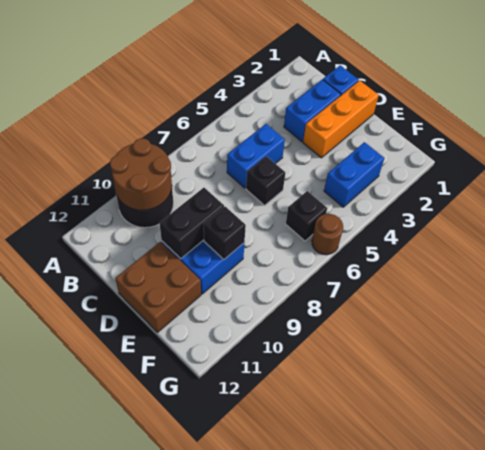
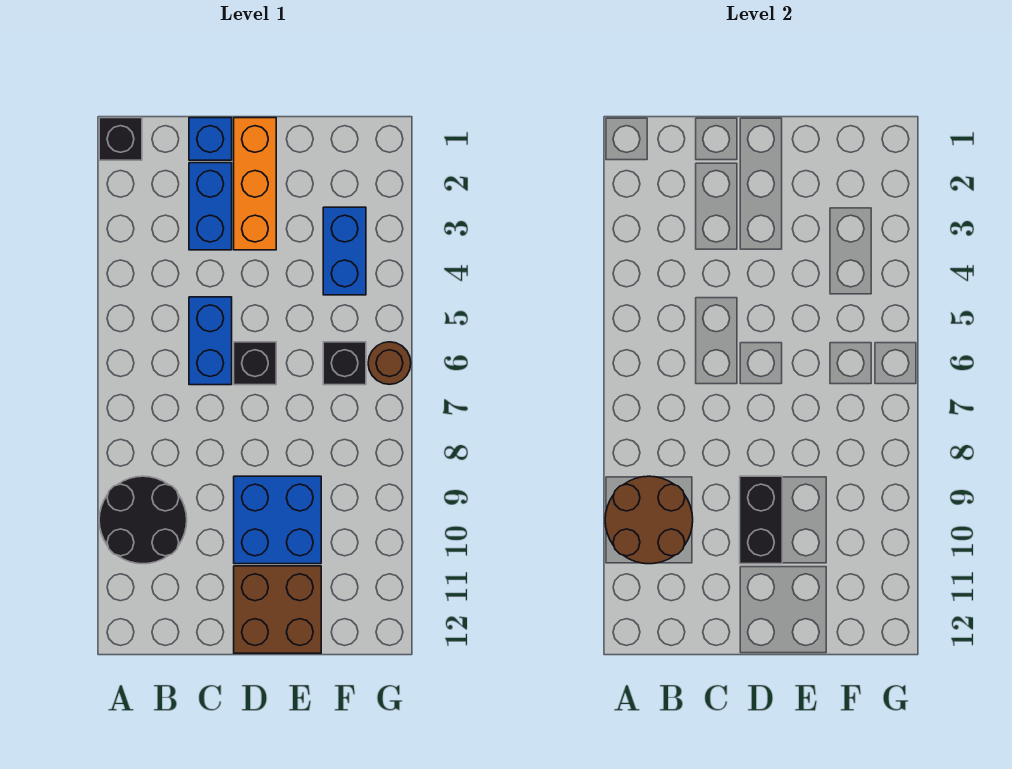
black 1x1 brick [204,207,246,260] -> black 1x1 brick moved to [99,118,142,160]

